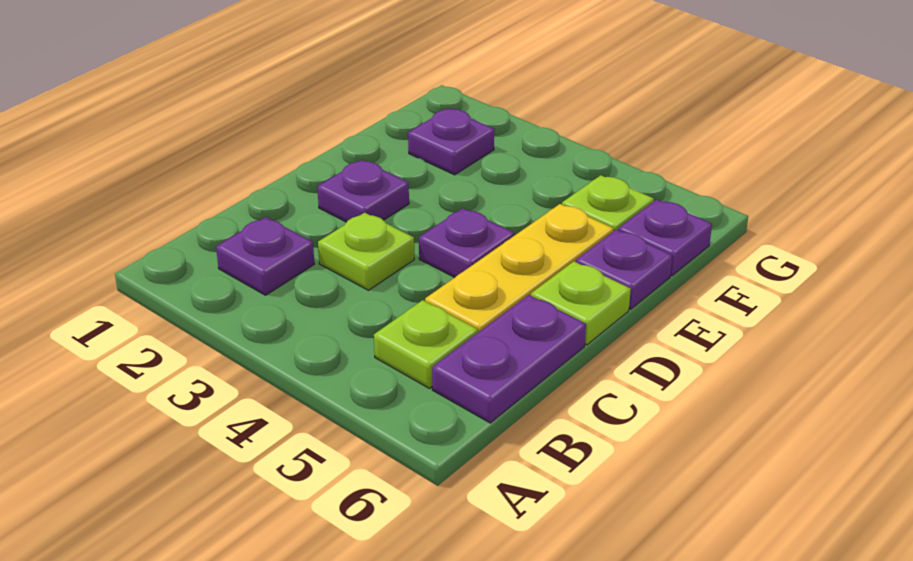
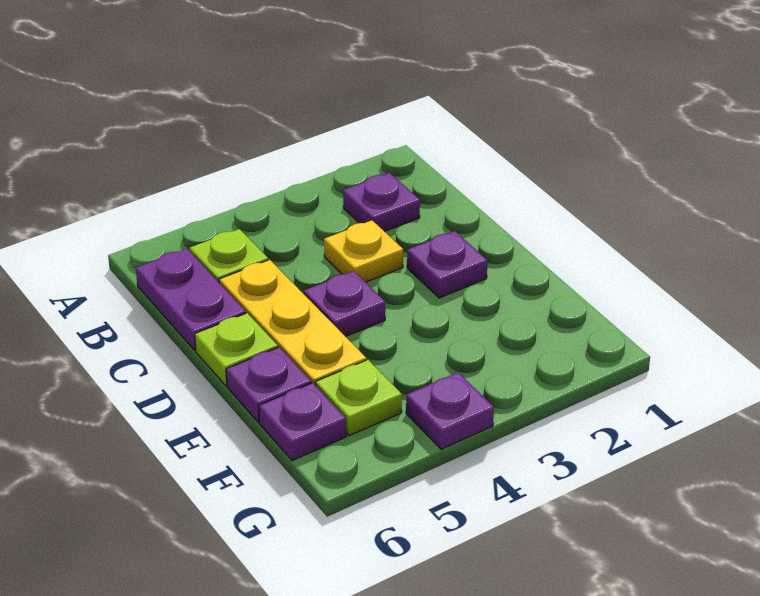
lime 1x1 plate [318,212,414,290] -> yellow 1x1 plate [324,220,403,282]
purple 1x1 plate [408,109,494,175] -> purple 1x1 plate moved to [406,372,494,449]

